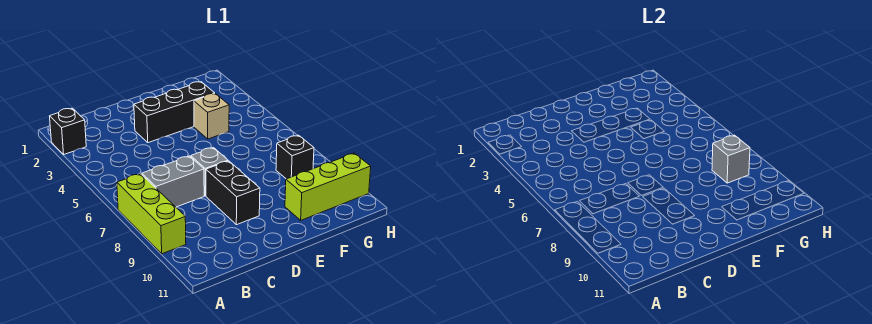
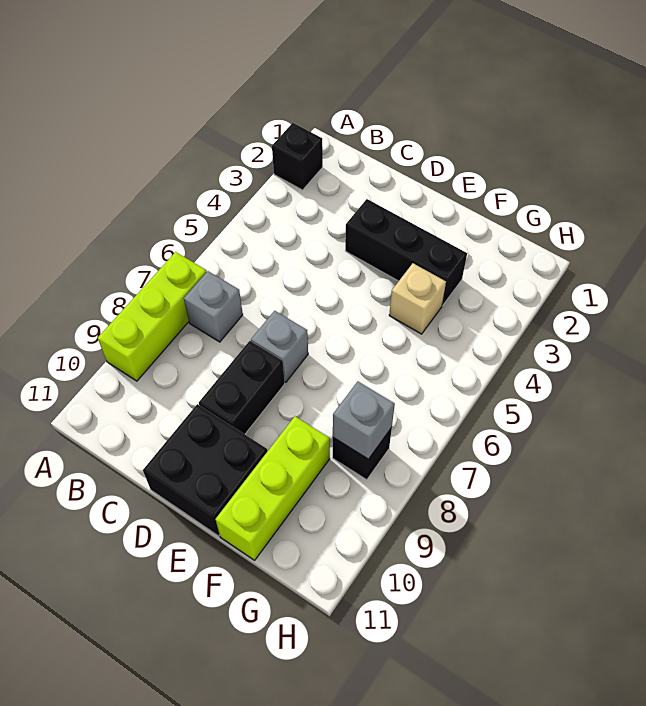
grey 1x2 brick [142,156,204,207] -> grey 1x1 brick [184,271,243,342]
none -> black 2x2 brick [143,404,267,536]
lime 1x3 brick [285,153,371,220] -> lime 1x3 brick turned to [215,416,330,560]

